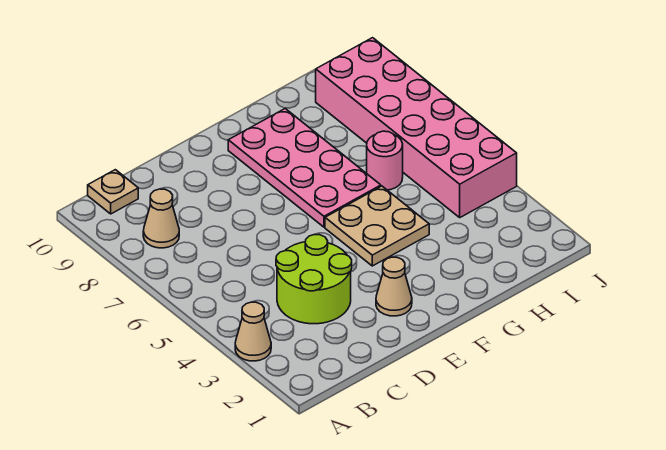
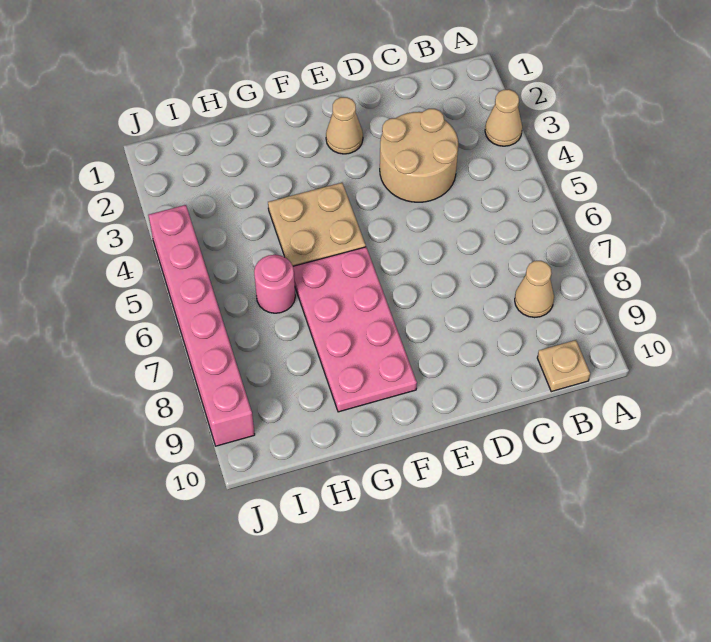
lime 2x2 round brick [276,234,352,324] -> tan 2x2 round brick [380,109,458,202]
pink 2x6 brick [316,38,517,217] -> pink 1x6 brick [148,205,255,446]

